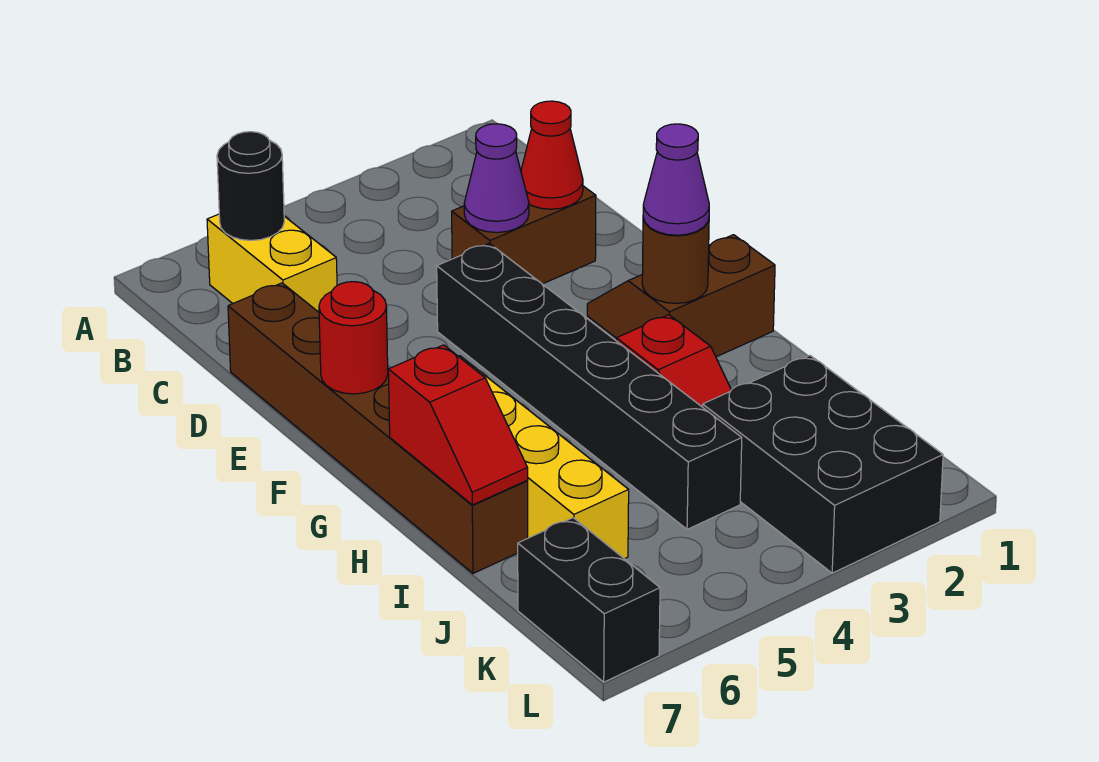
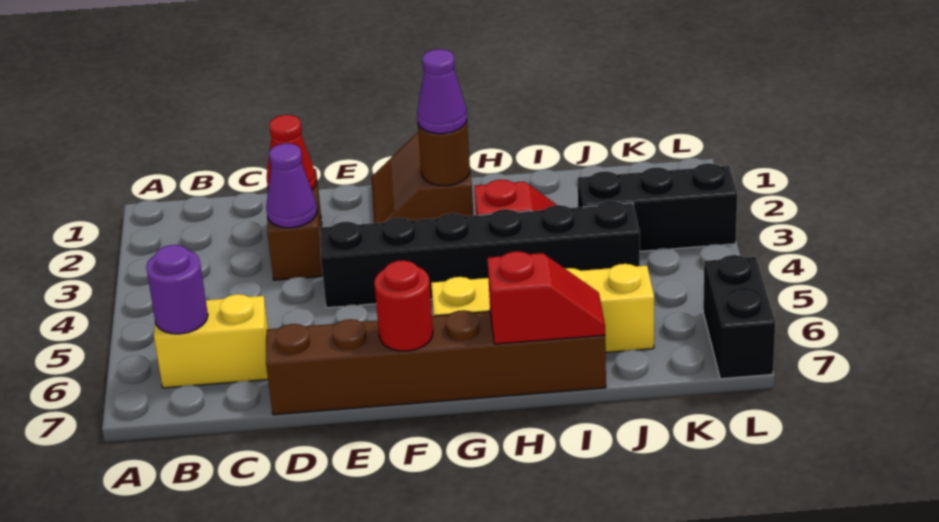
black 1x1 round brick [217,132,284,240] -> purple 1x1 round brick [146,245,208,334]
black 2x3 brick [702,356,943,573] -> black 1x3 brick [578,163,737,251]
black 1x2 brick [518,518,660,682] -> black 1x2 brick turned to [703,255,775,379]

